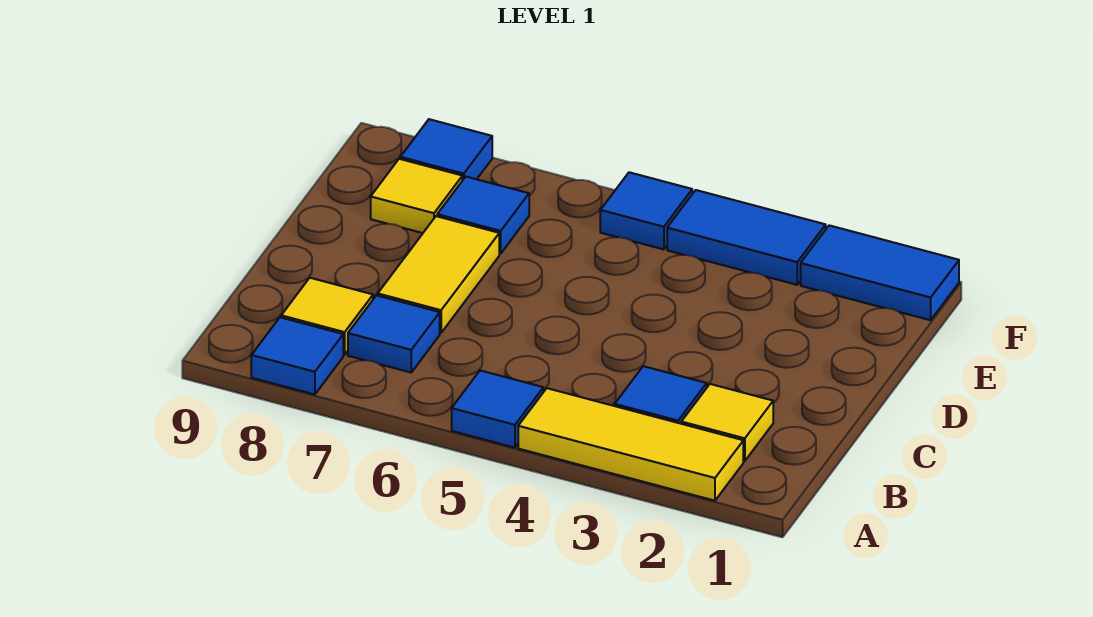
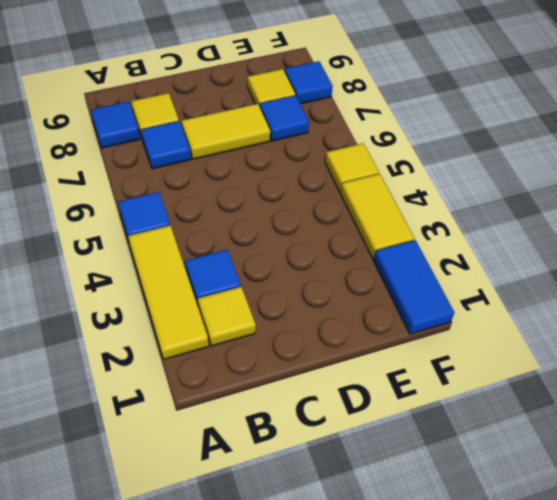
blue 1x2 tile [667,190,826,285] -> yellow 1x2 tile [340,174,414,259]
blue 1x1 tile [600,172,692,249] -> yellow 1x1 tile [325,143,379,192]

